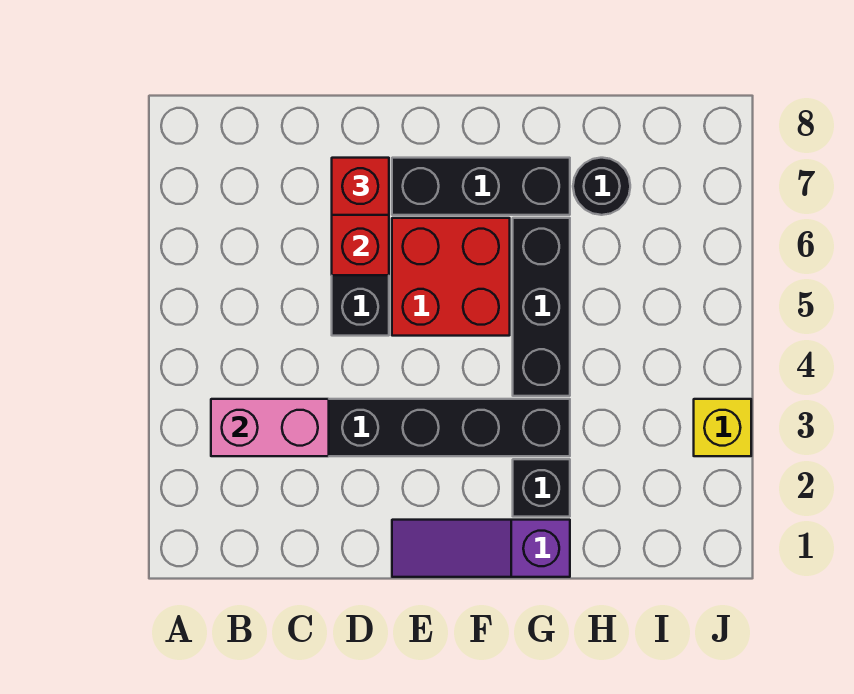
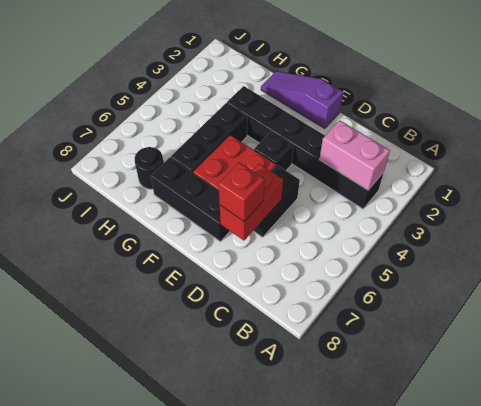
purple 1x3 slope [392,520,570,577] -> purple 1x3 slope turned to [261,71,343,129]
black 1x1 brick [513,459,570,517] -> black 1x1 brick moved to [254,131,293,170]
yellow 1x1 brick [694,399,751,456] -> none

